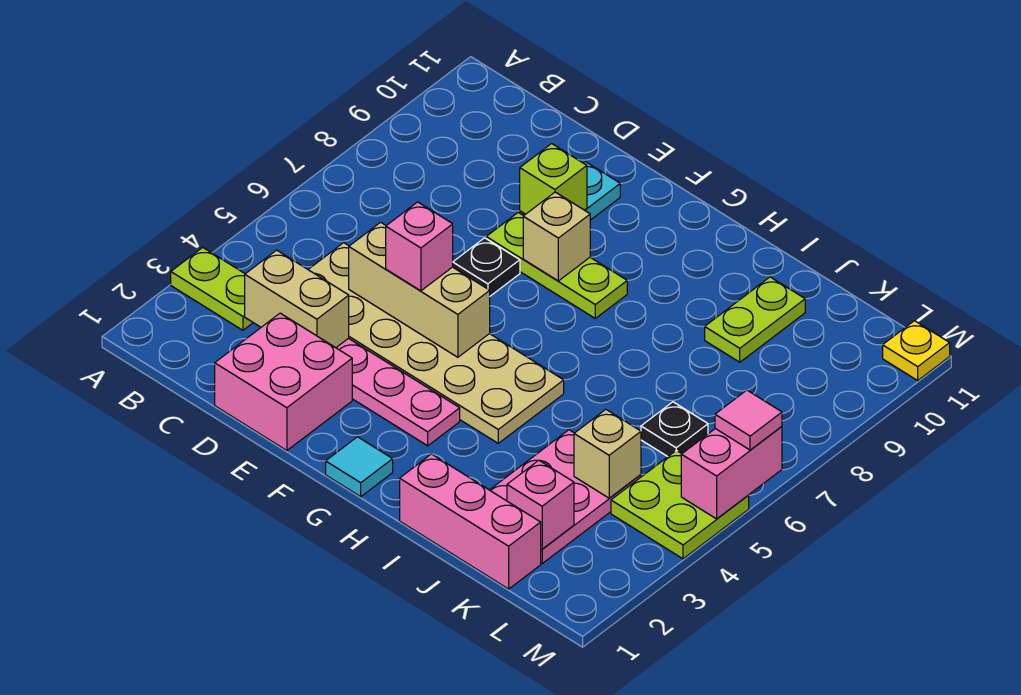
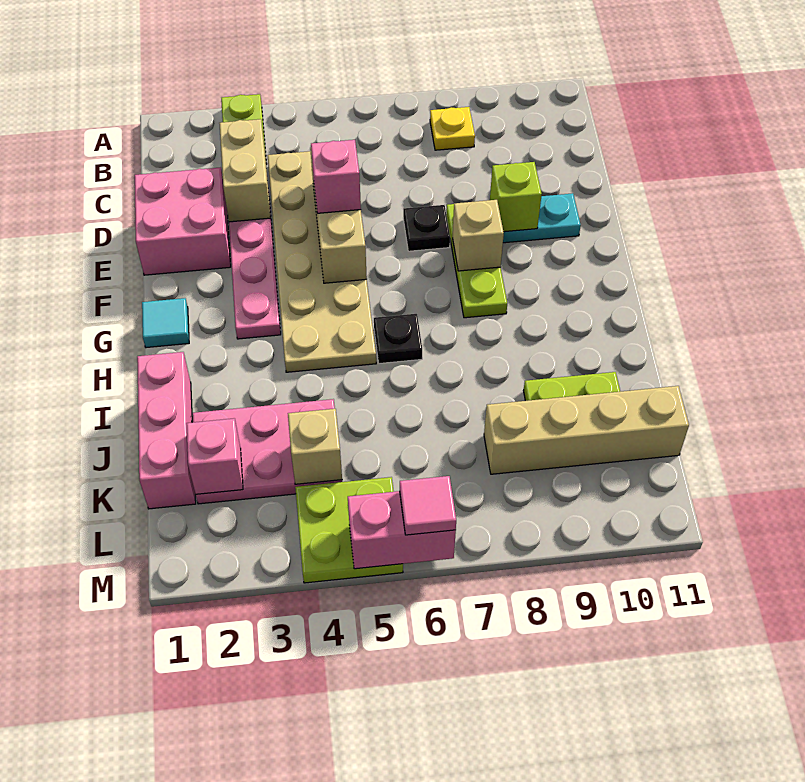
black 1x1 plate [641,402,708,457] -> black 1x1 plate moved to [374,314,422,364]
none -> tan 1x4 brick [484,386,689,474]
yellow 1x1 plate [883,321,950,380] -> yellow 1x1 plate moved to [430,107,475,150]

